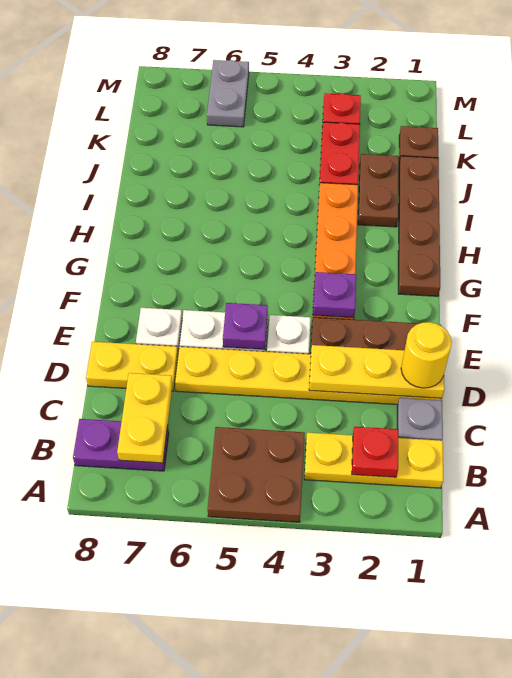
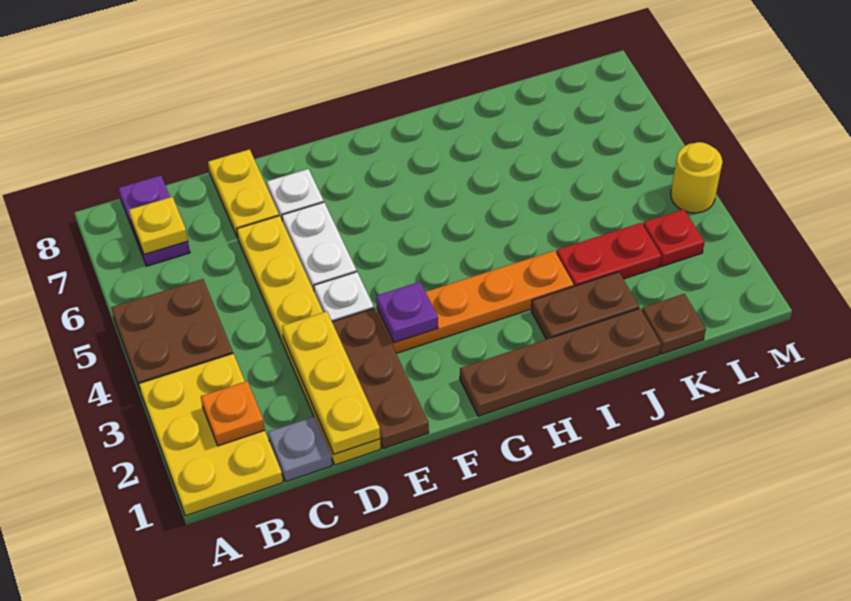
yellow 1x3 plate [304,433,443,488] -> yellow 2x3 plate [139,354,283,516]
red 1x1 plate [352,427,398,477] -> orange 1x1 plate [201,381,265,446]
yellow 1x2 plate [117,373,172,463] -> yellow 1x1 plate [129,197,188,255]
yellow 1x1 round brick [401,322,452,388] -> yellow 1x1 round brick moved to [671,142,722,213]
purple 1x1 plate [223,303,268,350] -> none
grey 1x2 plate [207,60,249,127] -> none

